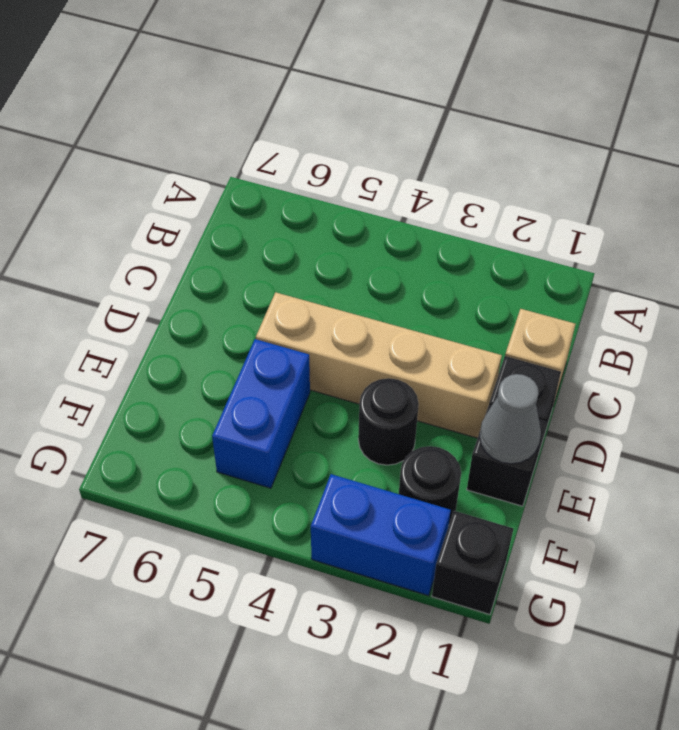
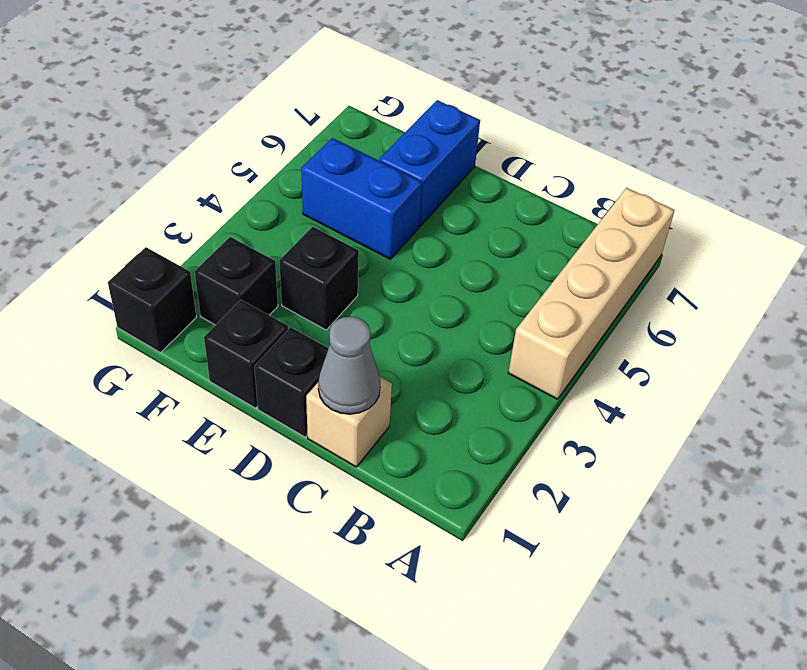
tan 1x4 brick [256,292,502,438] -> tan 1x4 brick moved to [508,188,675,399]
grey 1x1 cone [480,374,541,464] -> grey 1x1 cone moved to [318,317,380,414]
black 1x1 round brick [358,378,419,465] -> black 1x1 brick [279,227,359,330]
black 1x1 round brick [399,446,461,524] -> black 1x1 brick [194,237,278,325]
blue 1x2 brick [311,474,451,596] -> blue 1x2 brick moved to [379,100,480,226]

